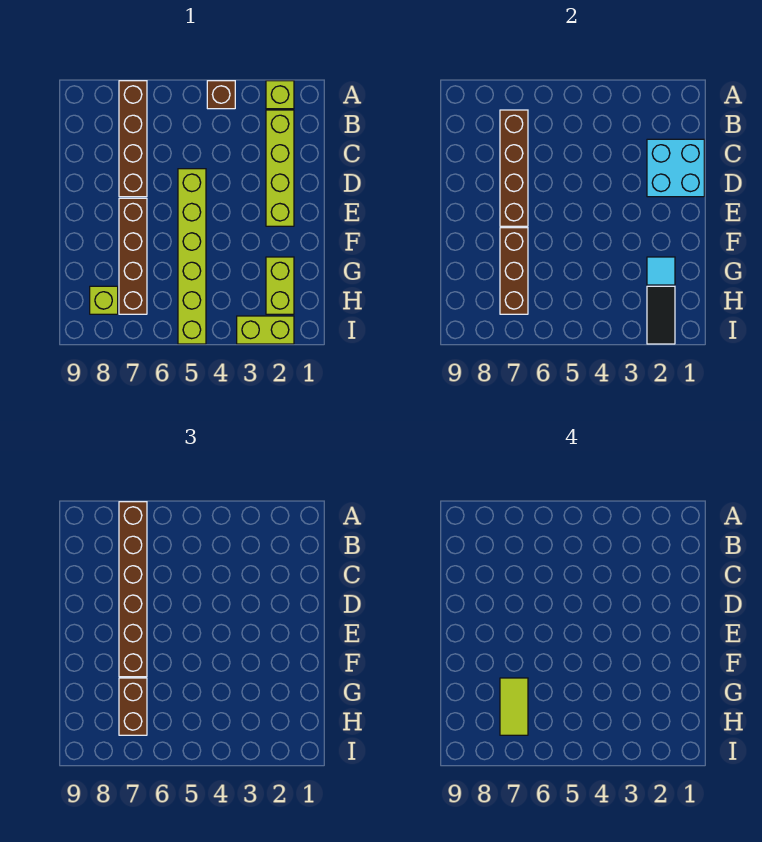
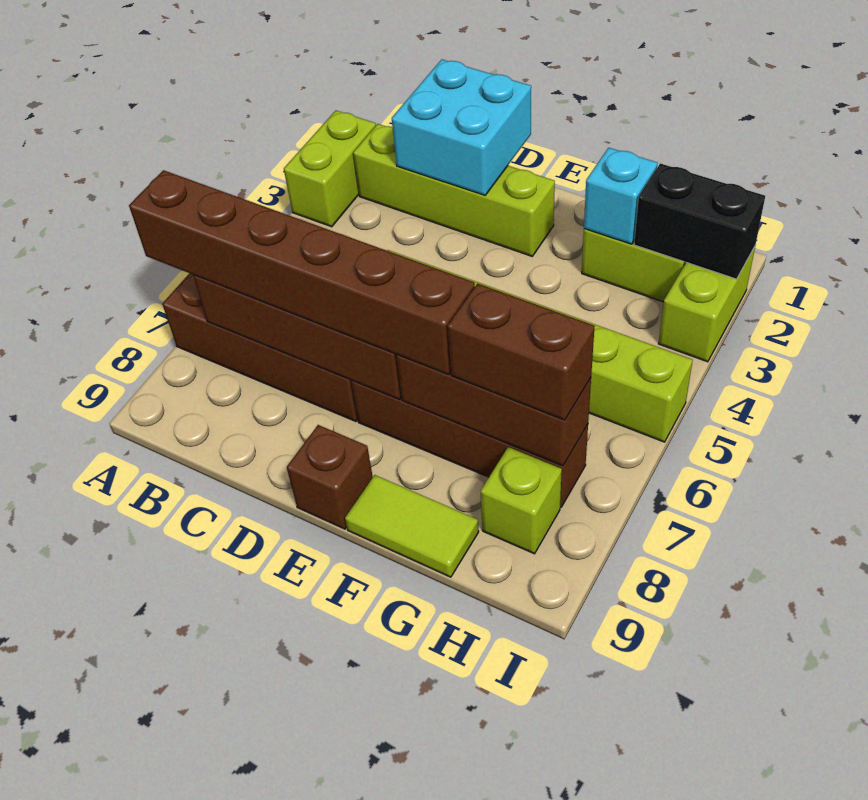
lime 1x1 brick [266,81,294,109] -> lime 1x2 brick [284,111,376,227]
brown 1x1 brick [207,81,235,109] -> brown 1x1 brick moved to [287,425,373,529]
cyan 1x1 tile [647,257,675,285] -> cyan 1x1 brick [584,148,657,244]
lime 1x2 tile [500,678,528,735] -> lime 1x2 tile moved to [345,475,479,577]
black 1x2 tile [647,286,675,344] -> black 1x2 brick [634,163,765,279]

